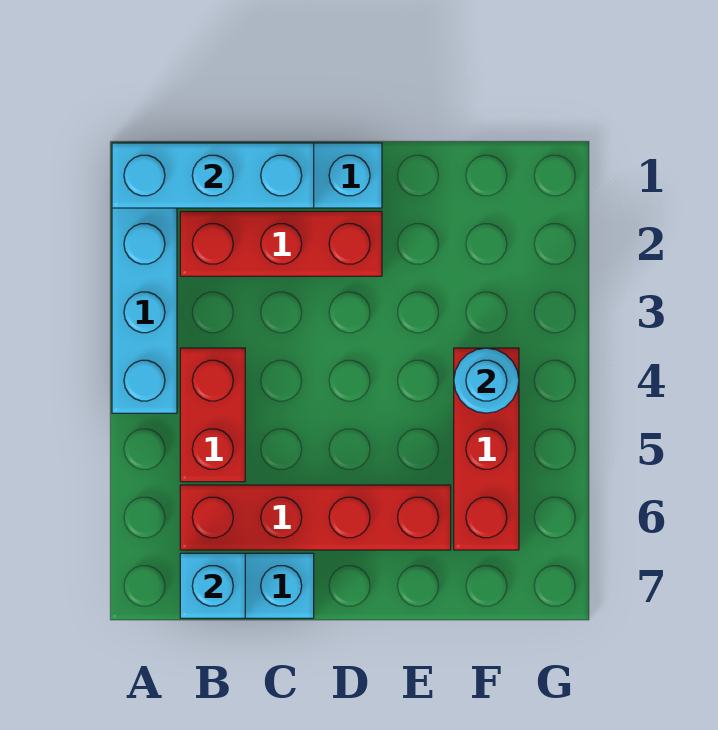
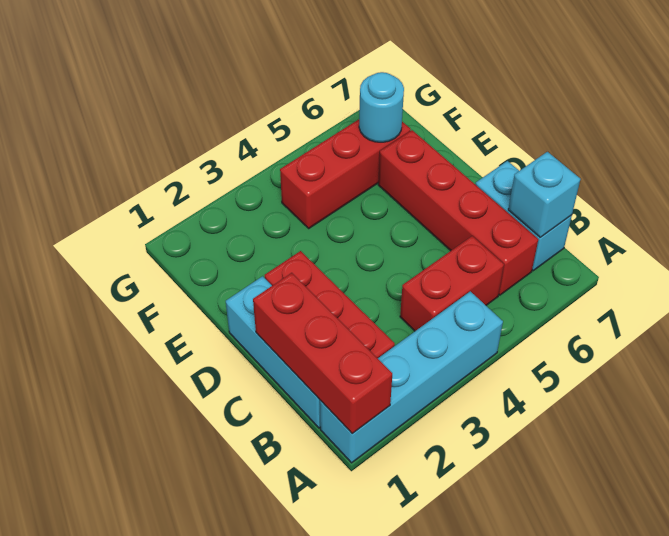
cyan 1x3 brick [112,143,314,208] -> red 1x3 brick [253,273,392,434]
cyan 1x1 round brick [454,348,519,413] -> cyan 1x1 round brick moved to [359,72,404,142]

